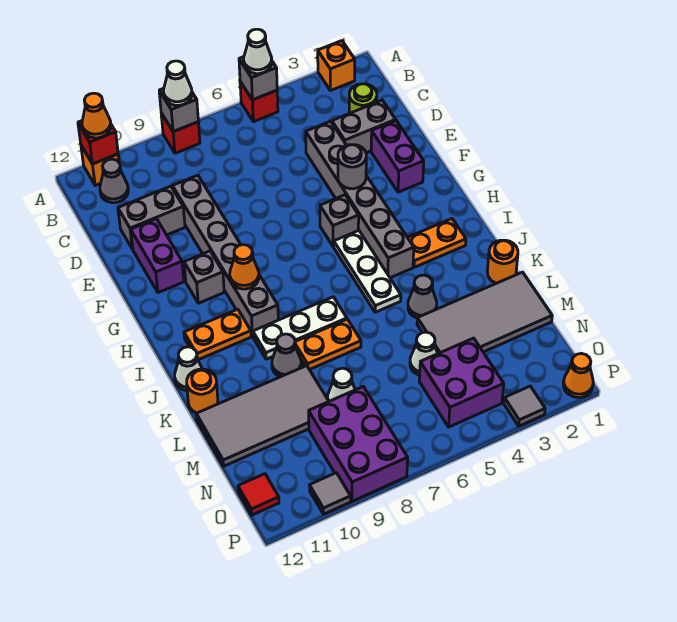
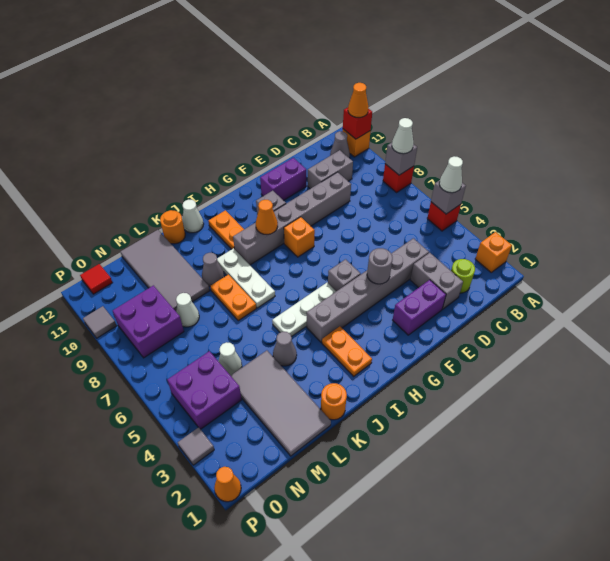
grey 1x2 brick [118,186,185,249] -> grey 1x2 brick turned to [308,150,353,189]
none -> orange 1x1 brick [284,217,315,257]
purple 2x3 brick [309,387,408,501] -> purple 2x2 brick [113,285,184,358]

